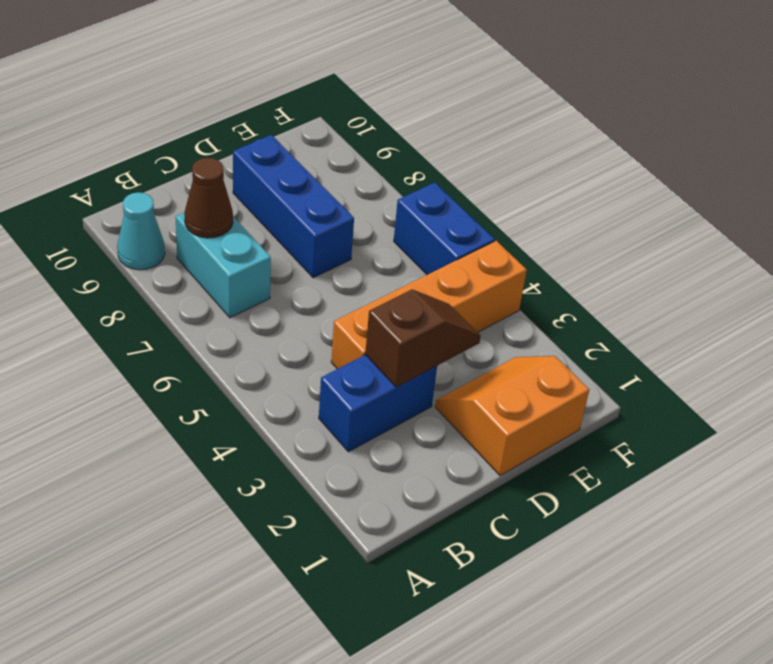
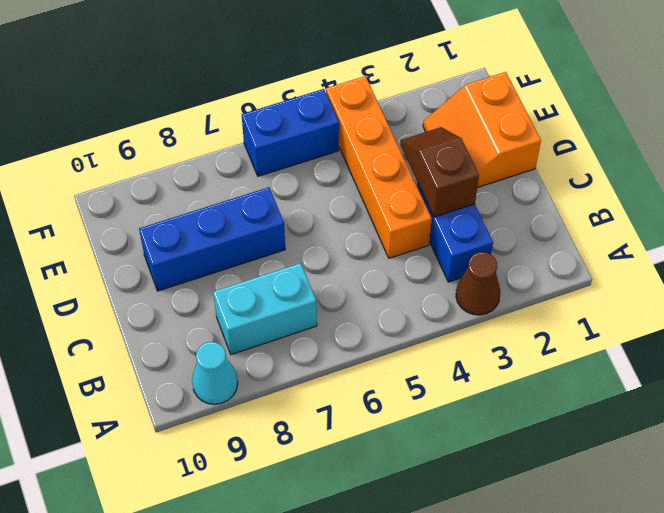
brown 1x1 cone [184,158,233,238] -> brown 1x1 cone moved to [456,252,500,315]

